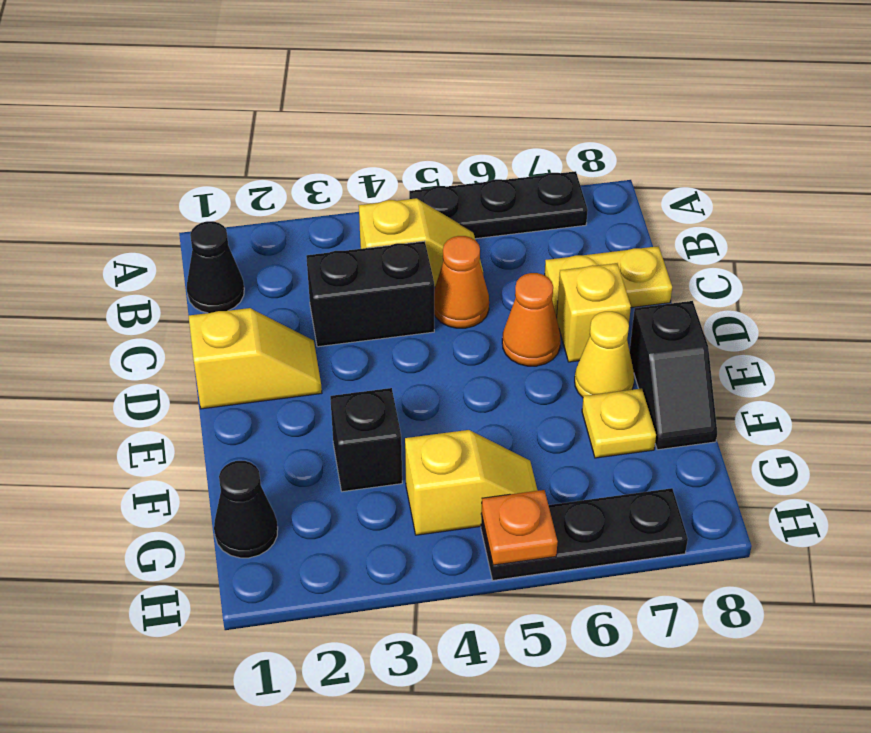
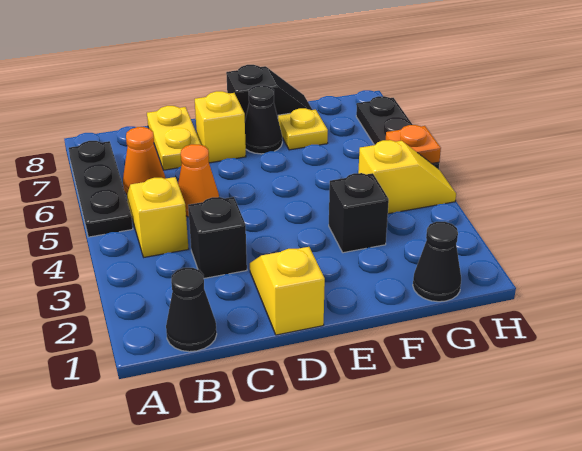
black 1x2 brick [306,241,434,347] -> black 1x1 brick [188,197,247,278]
orange 1x1 cone [502,273,561,366] -> orange 1x1 cone moved to [123,127,165,194]
yellow 1x1 cone [575,311,634,397] -> black 1x1 cone [245,85,282,154]
yellow 1x2 slope [405,430,538,535] -> yellow 1x2 slope turned to [358,140,456,214]

